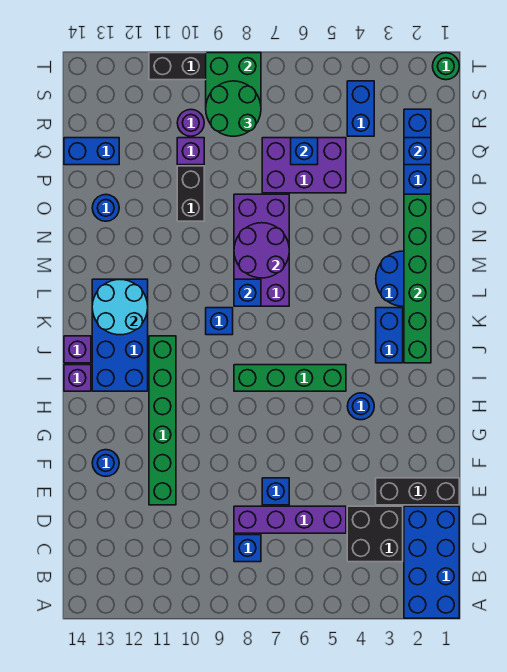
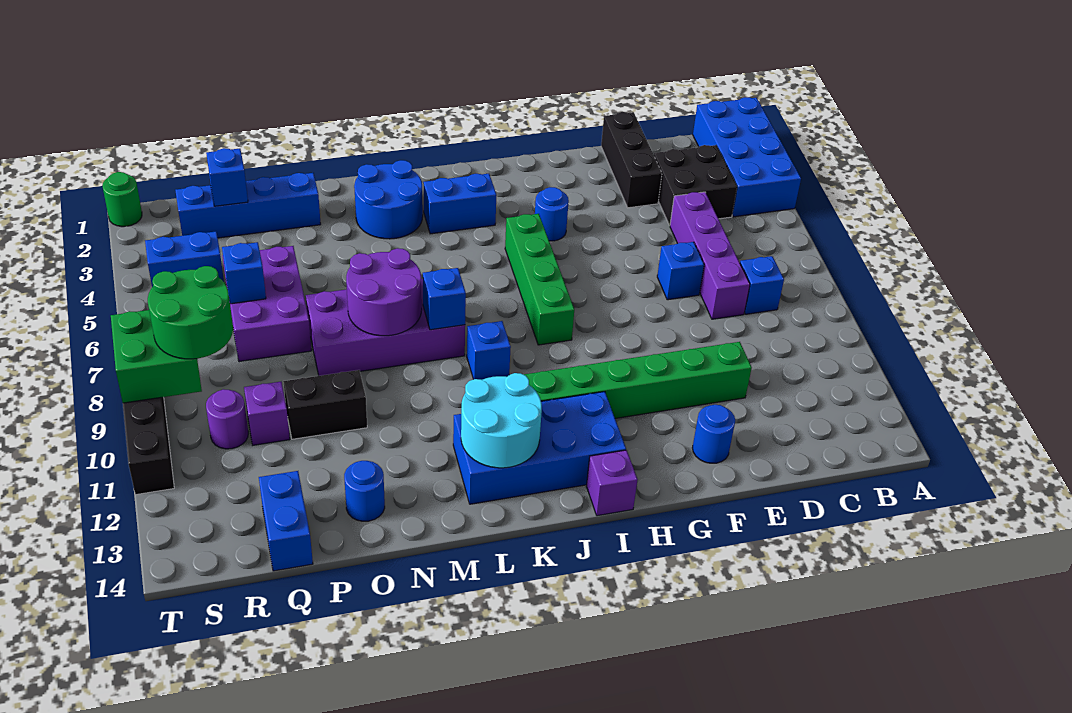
blue 2x4 brick [404,506,459,618] -> blue 2x4 brick turned to [693,97,801,217]
green 1x6 brick [404,194,431,363] -> none
purple 1x1 brick [64,336,91,363] -> none

